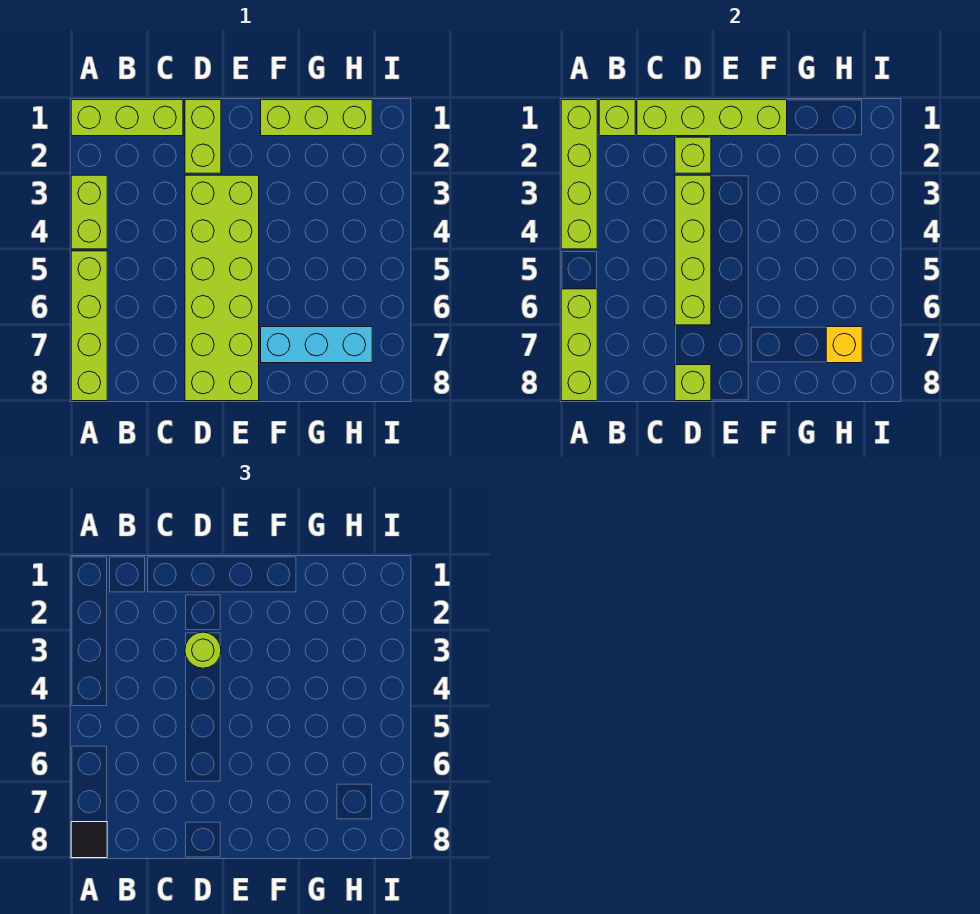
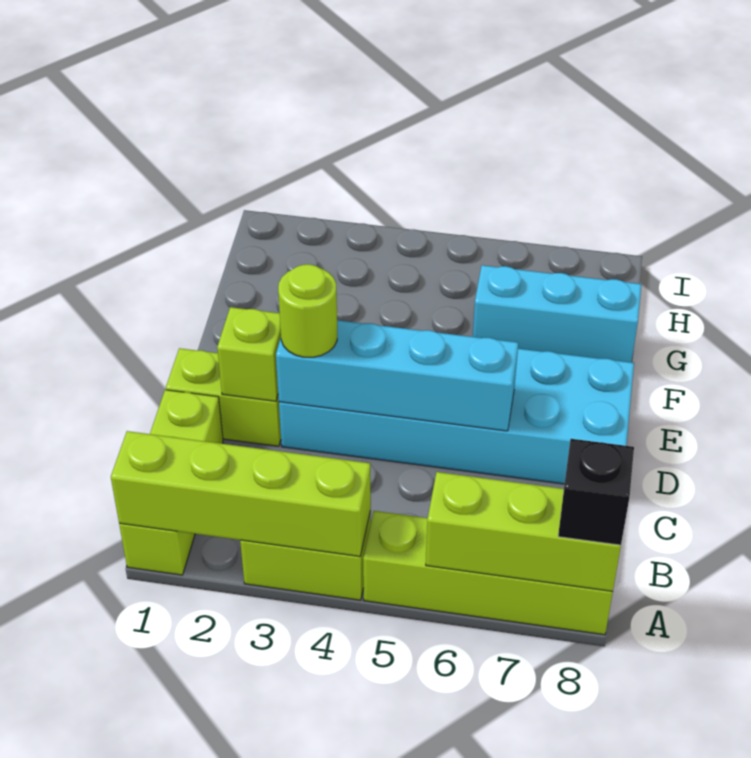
black 1x1 tile [71,822,107,858] -> black 1x1 brick [558,439,634,545]
lime 1x1 brick [599,100,635,136] -> none
lime 1x4 brick [637,100,787,136] -> none
lime 2x6 brick [185,175,259,401] -> cyan 2x6 brick [279,349,634,484]
lime 1x4 brick [675,175,711,325] -> cyan 1x4 brick [276,320,518,431]
lime 1x1 brick [675,365,711,401] -> none
lime 1x3 brick [261,100,372,136] -> none
cyan 1x3 brick [261,327,372,363] -> cyan 1x3 brick turned to [473,265,642,362]
yellow 1x1 brick [826,327,862,363] -> none

